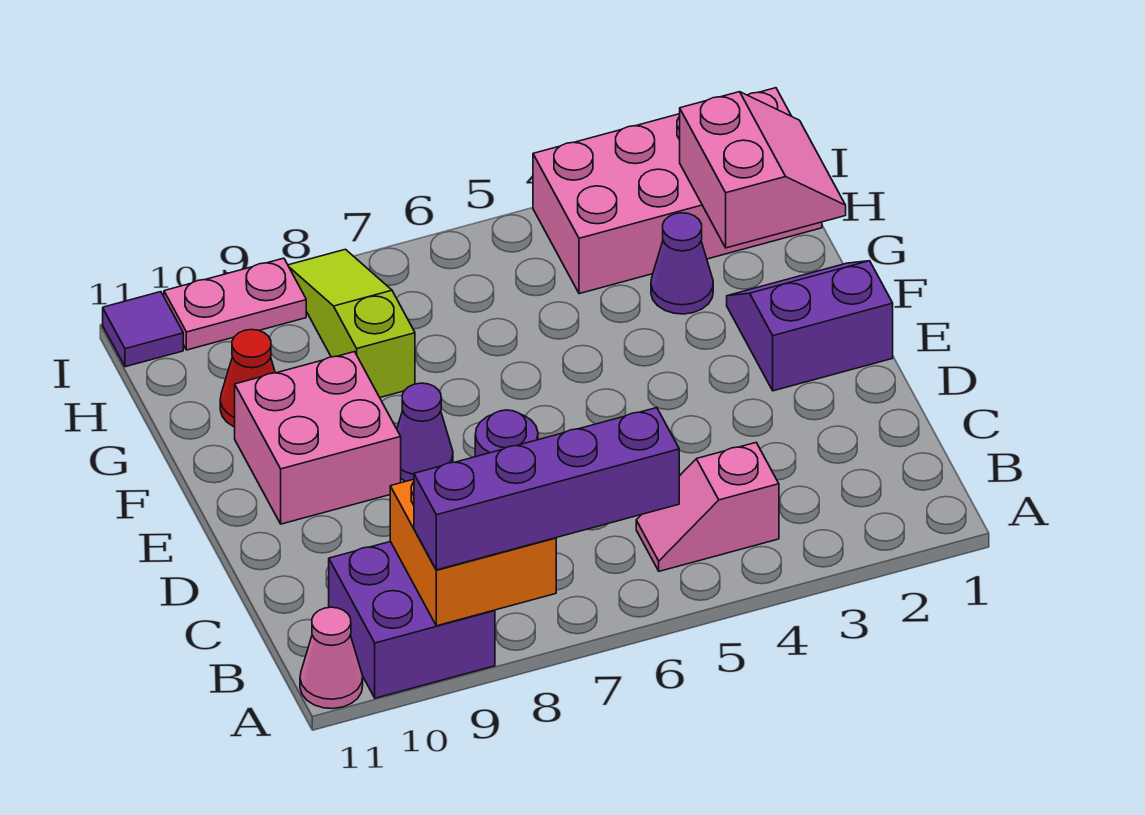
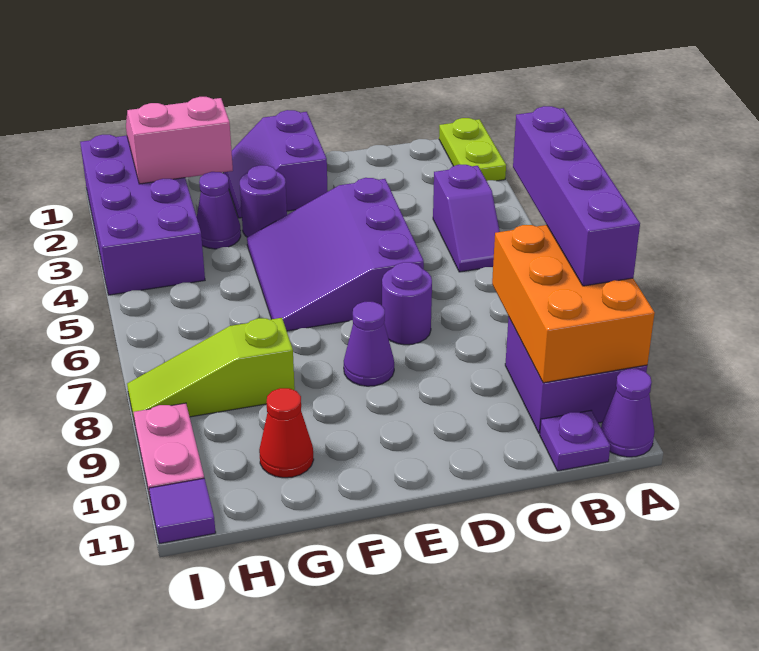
none -> lime 1x2 plate [439,118,506,181]
orange 2x2 brick [390,479,556,626] -> orange 2x3 brick [492,225,655,383]
pink 1x1 cone [300,607,363,709] -> purple 1x1 cone [601,369,654,457]
pink 1x2 slope [636,443,779,571] -> purple 1x2 slope [433,165,500,272]
none -> purple 1x1 plate [540,411,610,471]
none -> purple 3x3 slope [247,178,424,331]
pink 2x2 brick [235,352,401,524] -> none
none -> purple 1x1 round brick [240,165,287,237]
pink 2x4 brick [533,88,822,294] -> purple 2x4 brick [80,135,205,295]

